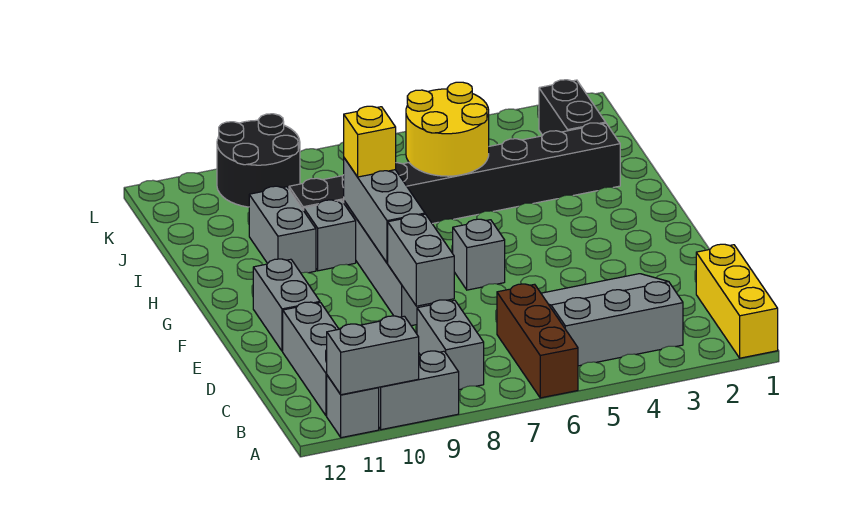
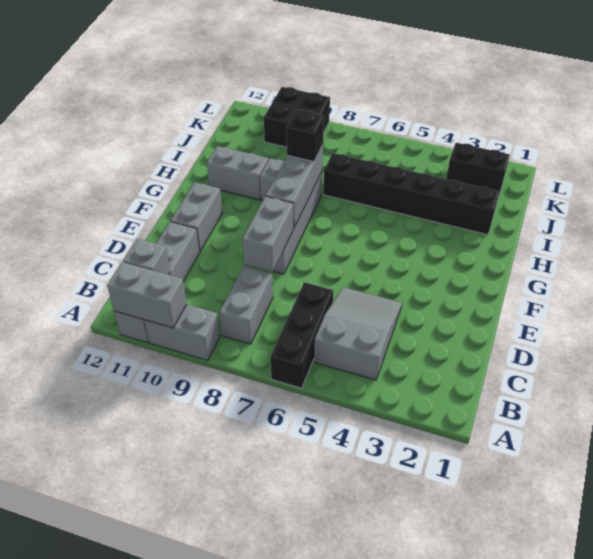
yellow 1x3 brick [696,244,778,358] -> none
brown 1x3 brick [497,284,578,398] -> black 1x3 brick [271,282,333,388]
grey 3x3 slope [541,274,683,366] -> grey 2x3 slope [314,287,402,380]
grey 1x1 brick [453,219,505,290] -> grey 1x1 brick moved to [123,239,170,275]
yellow 1x1 brick [344,106,396,177] -> black 1x1 brick [287,110,324,162]
grey 1x2 brick [249,186,316,273] -> grey 1x2 brick turned to [207,146,268,200]
black 1x8 brick [289,123,620,224] -> black 1x6 brick [323,153,499,235]
yellow 2x2 round brick [406,82,489,176] -> none
black 1x2 brick [539,80,606,135] -> black 1x2 brick turned to [446,143,510,194]
black 2x2 round brick [217,114,300,207] -> black 2x2 brick [264,87,330,147]

